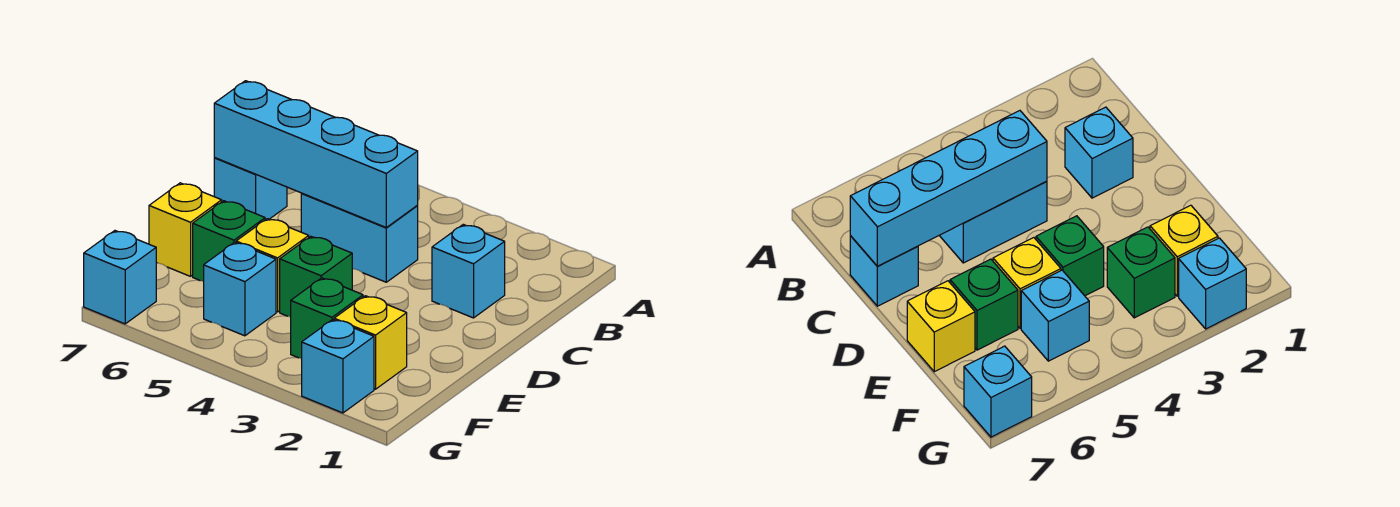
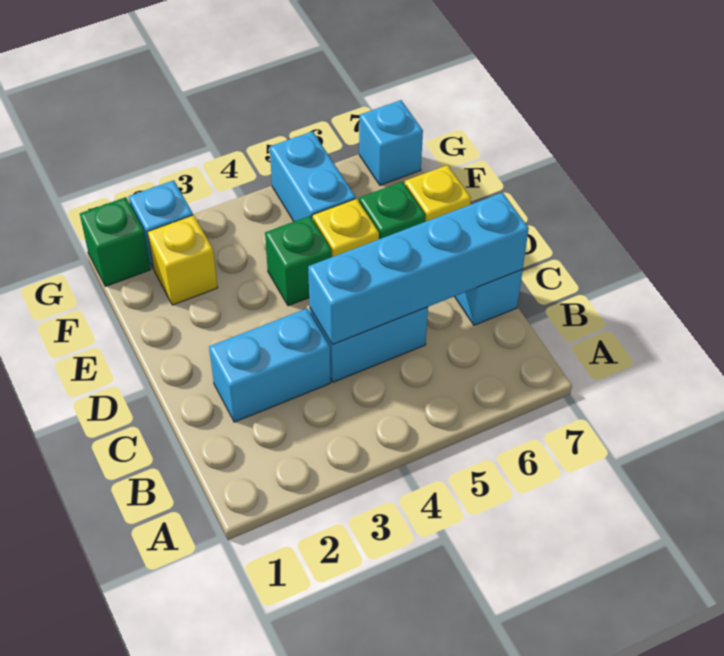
cyan 1x1 brick [432,224,505,318] -> cyan 1x2 brick [209,308,331,422]
green 1x1 brick [291,278,363,359] -> green 1x1 brick moved to [80,197,151,286]
cyan 1x1 brick [204,242,276,336] -> cyan 1x2 brick [270,131,356,221]

